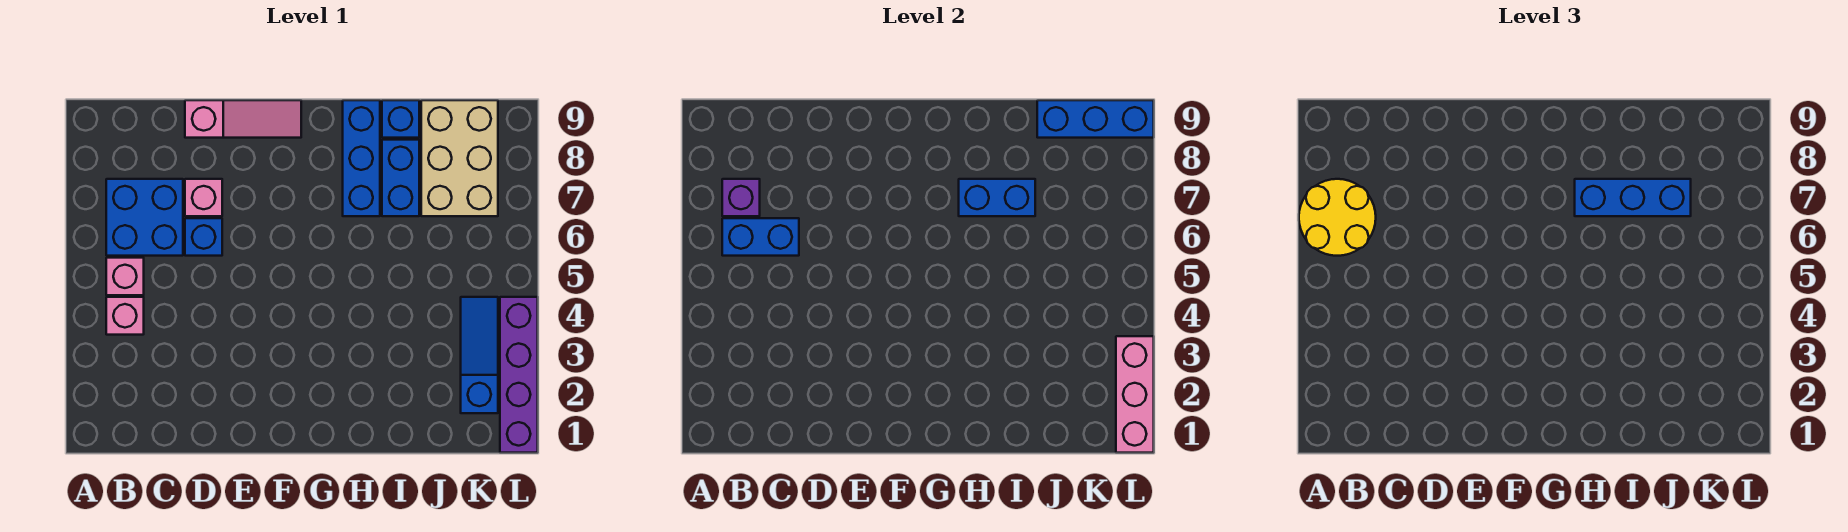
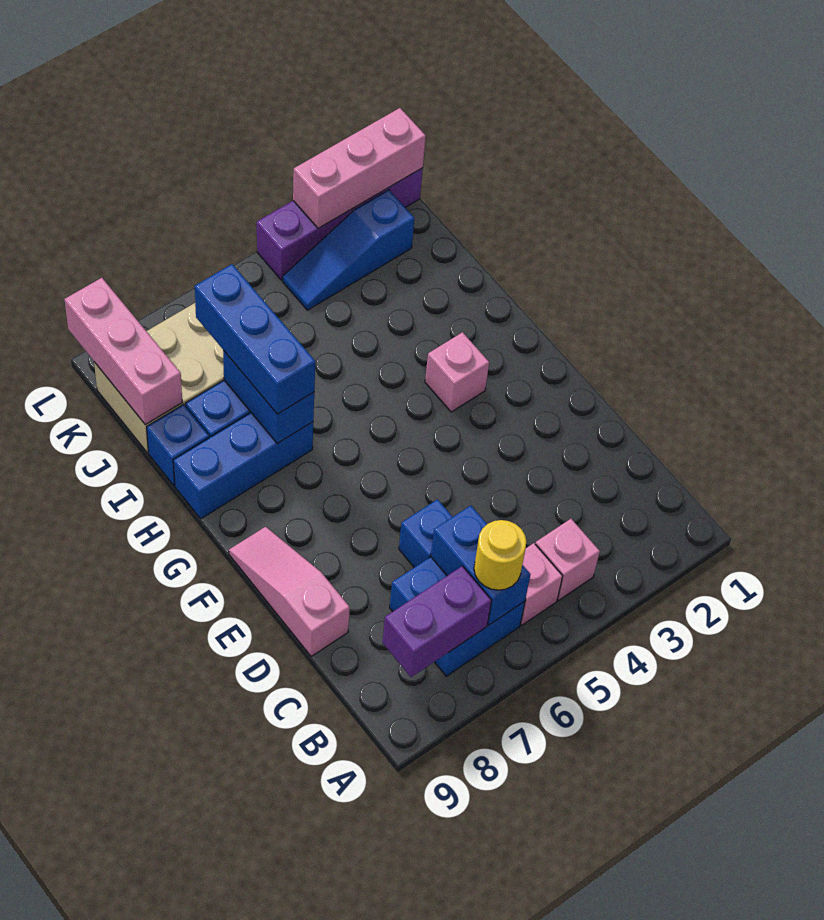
yellow 2x2 round brick [1299,179,1376,256] -> yellow 1x1 round brick [474,520,527,590]
purple 1x1 brick [722,179,760,216] -> purple 1x2 brick [383,566,492,677]
pink 1x1 brick [185,179,222,216] -> pink 1x1 brick moved to [425,332,489,412]
blue 1x3 brick [1037,100,1154,138] -> pink 1x3 brick [65,278,182,425]

